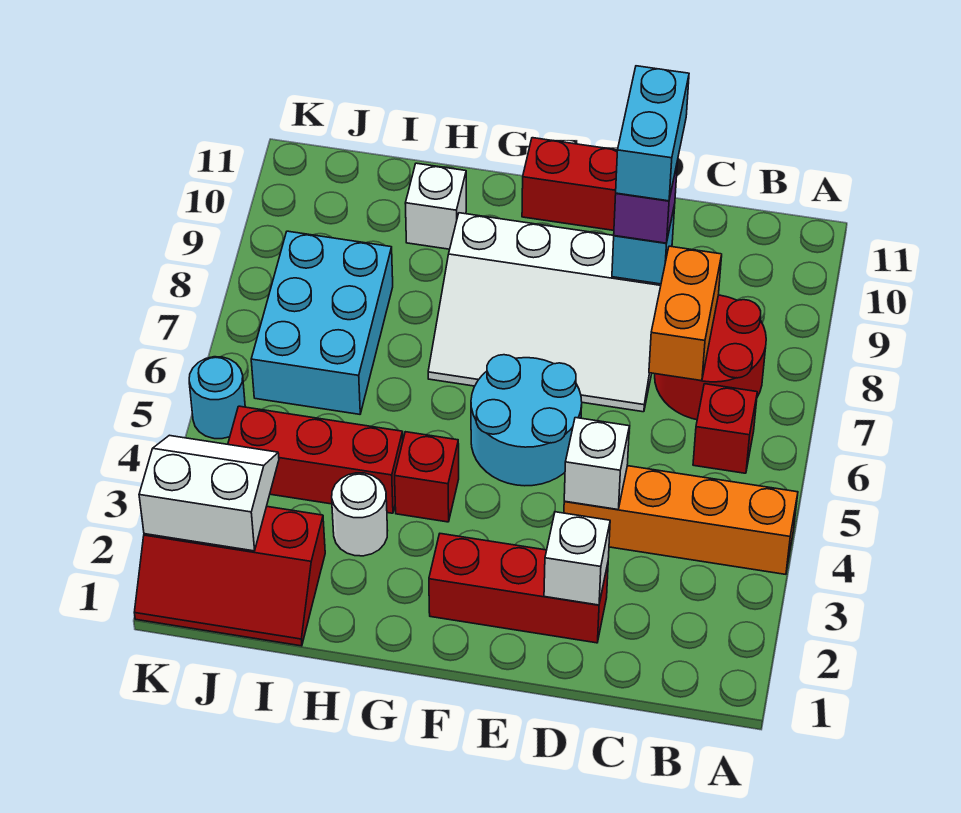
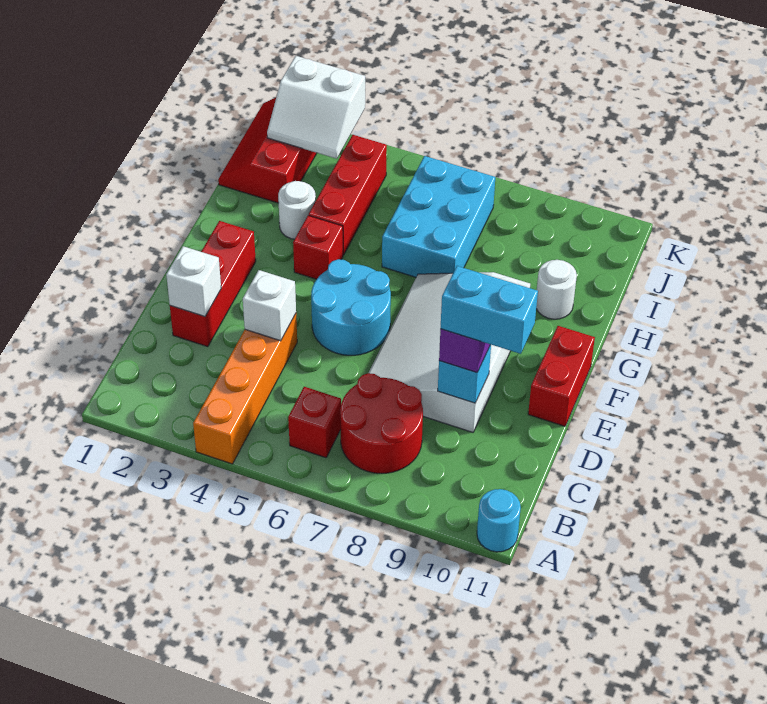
orange 1x2 brick [649,246,722,381] -> none
white 1x1 brick [405,163,466,249] -> white 1x1 round brick [536,260,577,319]
cyan 2x3 brick [251,231,393,414] -> cyan 2x3 brick turned to [382,156,495,277]
white 2x2 slope [139,435,279,551] -> white 2x2 slope turned to [267,56,365,159]
cyan 1x1 round brick [189,357,245,439] -> cyan 1x1 round brick moved to [477,489,521,552]

